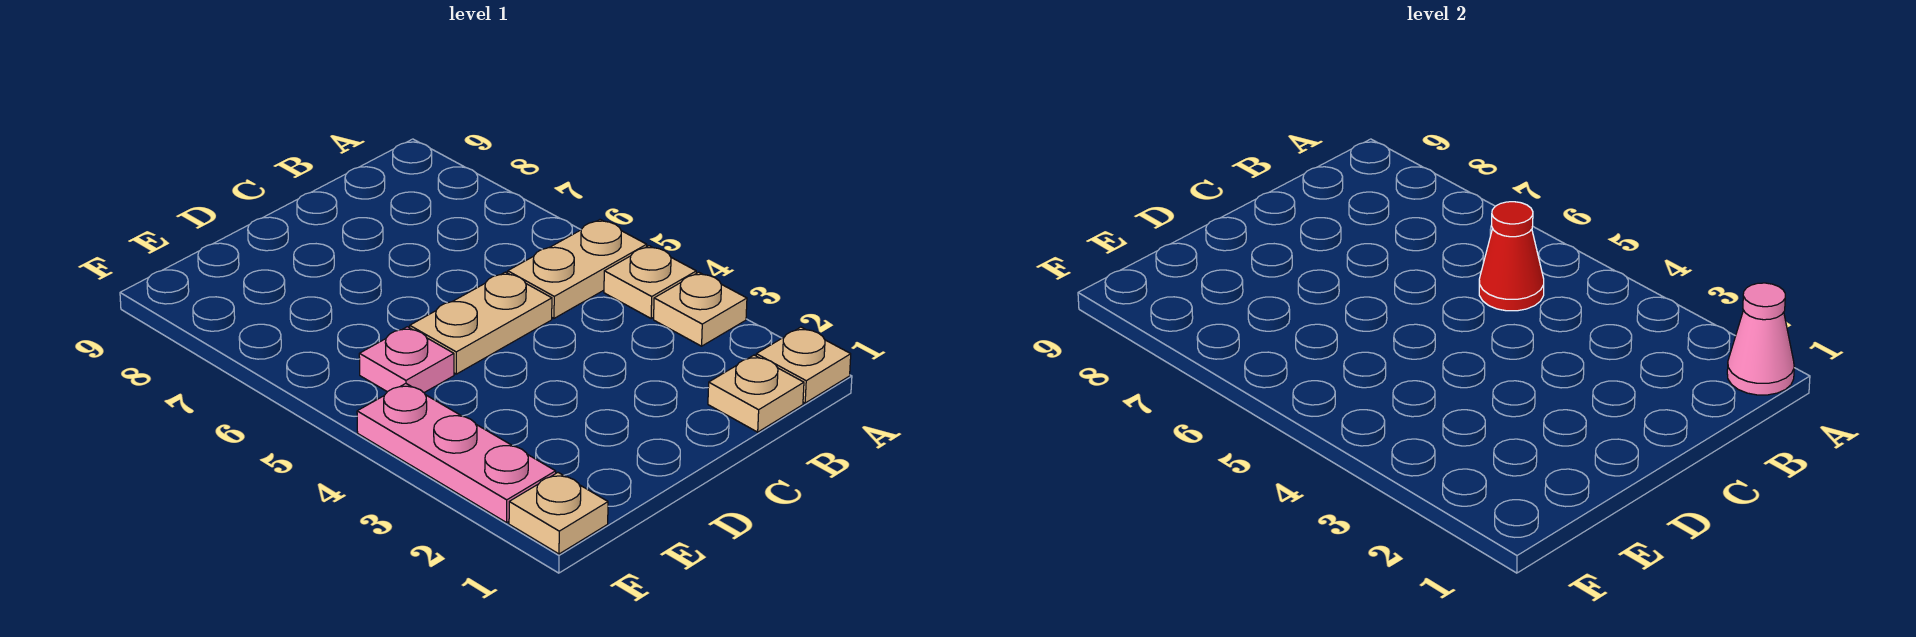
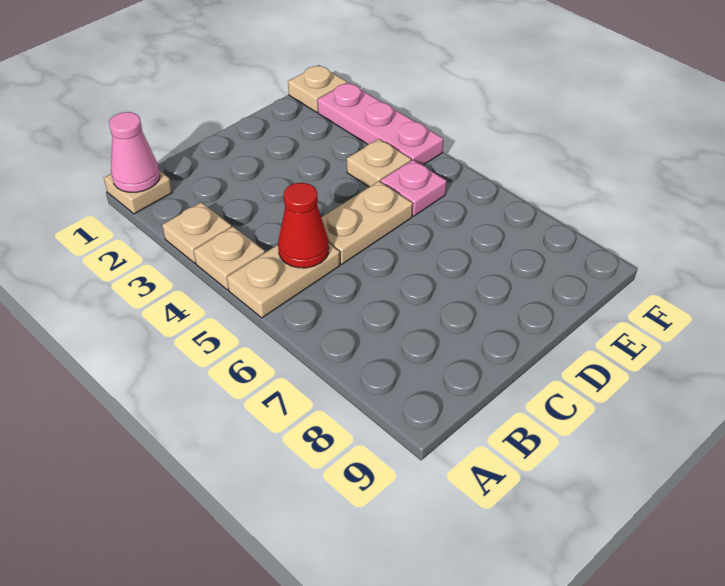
tan 1x1 plate [708,355,804,432] -> tan 1x1 plate moved to [347,139,411,187]

